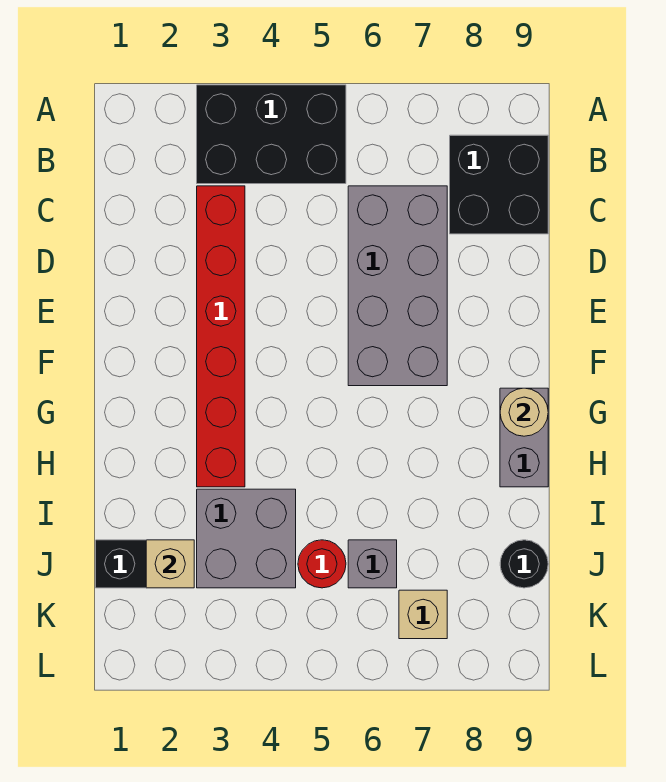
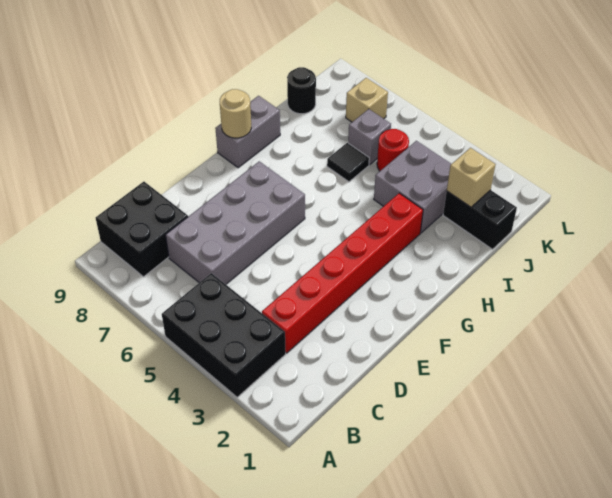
none -> black 1x1 tile [327,143,369,182]

